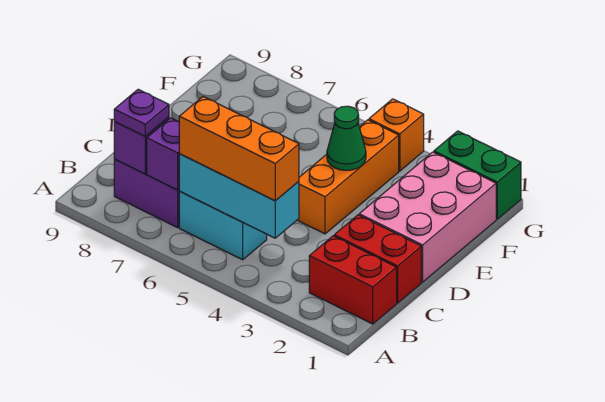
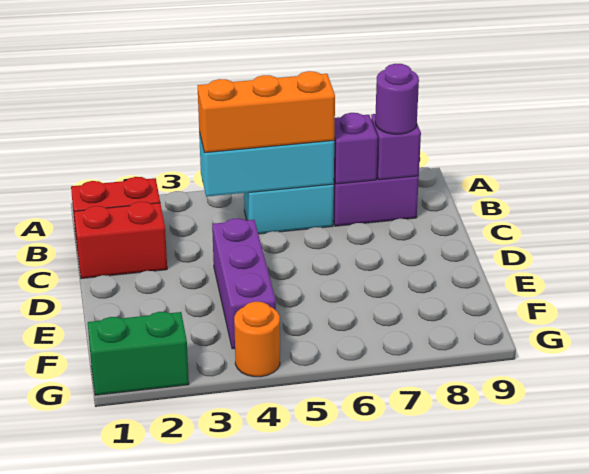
purple 1x1 plate [114,89,169,136] -> purple 1x1 round brick [375,64,419,134]
pink 2x3 brick [359,152,496,282] -> none
orange 1x3 brick [298,120,399,234] -> purple 1x3 brick [212,218,276,349]
green 1x1 cone [327,106,366,170] -> none
orange 1x1 brick [369,99,424,171] -> orange 1x1 round brick [234,302,280,377]

